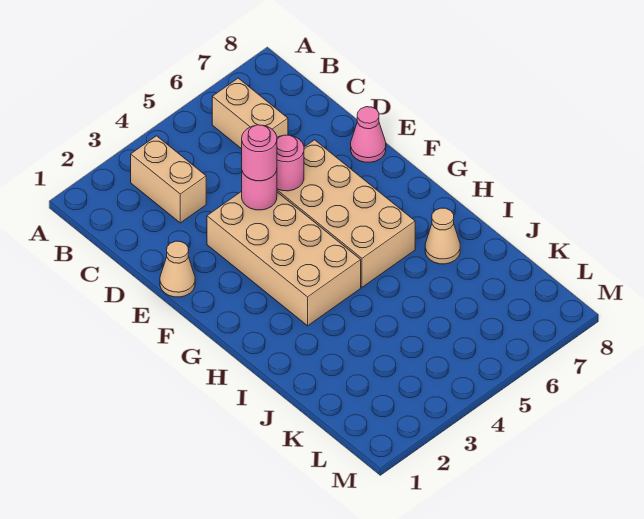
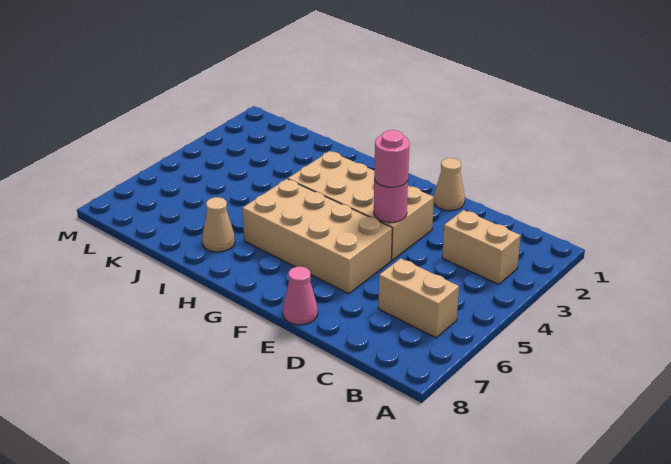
pink 1x1 round brick [277,135,304,191] -> none

